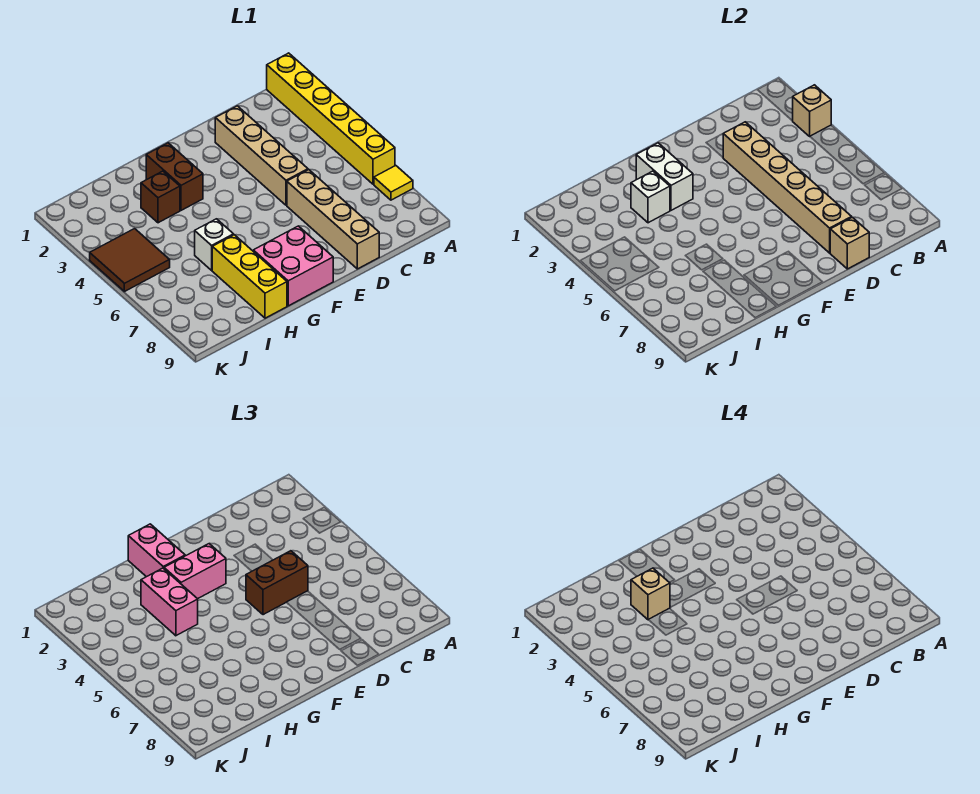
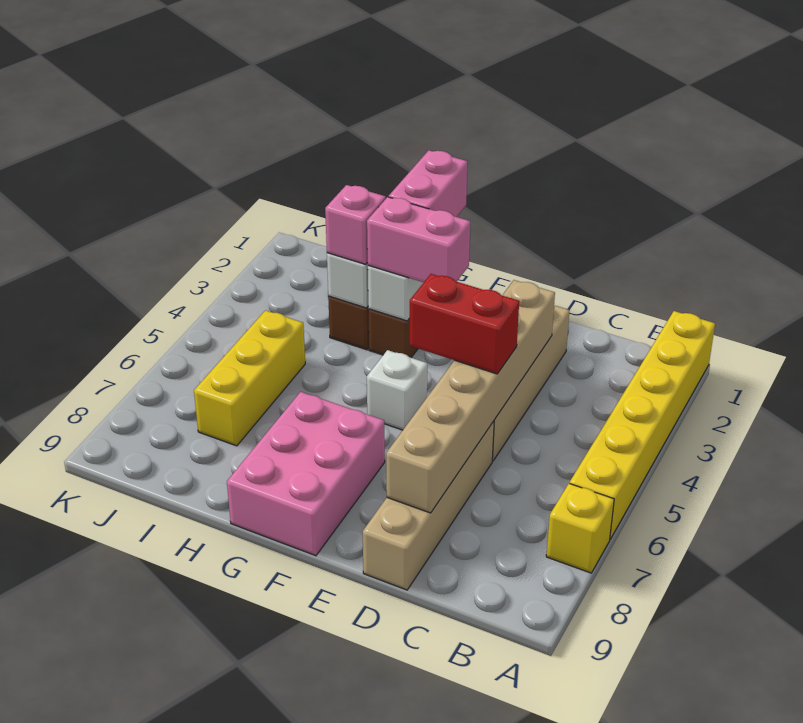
tan 1x1 brick [793,85,831,136] -> none
yellow 1x1 tile [374,166,413,200] -> yellow 1x1 brick [546,483,614,573]
brown 1x2 brick [246,551,308,615] -> red 1x2 brick [409,274,519,374]
tan 1x1 brick [830,217,869,269] -> none
pink 2x2 brick [253,226,333,306] -> pink 2x3 brick [227,392,385,556]
pink 1x2 brick [141,568,198,636] -> pink 1x1 brick [325,185,386,264]
tan 1x1 brick [631,568,670,620] -> none
white 1x1 brick [195,219,234,270] -> white 1x1 brick moved to [367,350,427,430]
yellow 1x3 brick [212,235,287,318] -> yellow 1x3 brick moved to [194,310,305,446]
brown 2x2 tile [90,229,170,292] -> none

